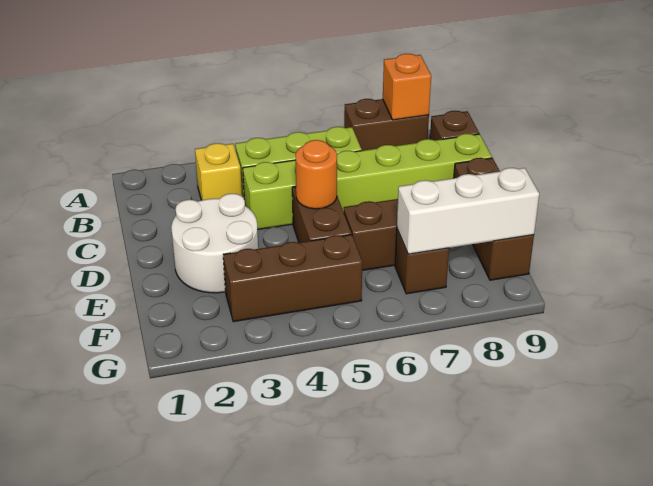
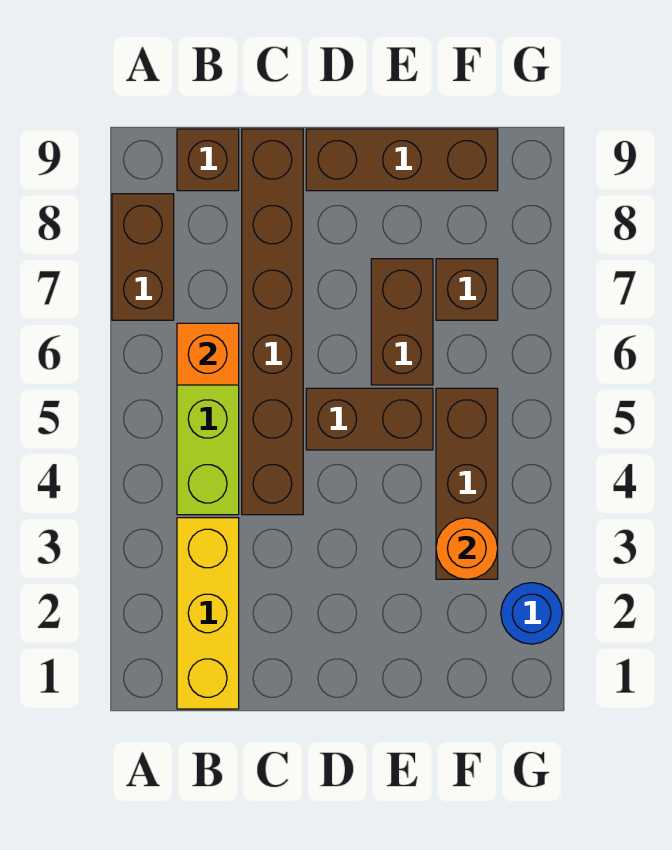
orange 1x1 brick [383,54,431,120] -> orange 1x1 brick moved to [177,323,239,385]
yellow 1x1 brick [195,143,242,200] -> yellow 1x3 brick [177,518,239,709]
lime 1x6 brick [243,134,492,230] -> brown 1x6 brick [242,129,303,515]
white 2x2 round brick [171,194,258,293] -> none
orange 1x1 round brick [295,140,337,209] -> orange 1x1 round brick moved to [436,518,498,579]
white 1x3 brick [397,168,539,254] -> none
none -> blue 1x1 round brick [501,583,562,644]

